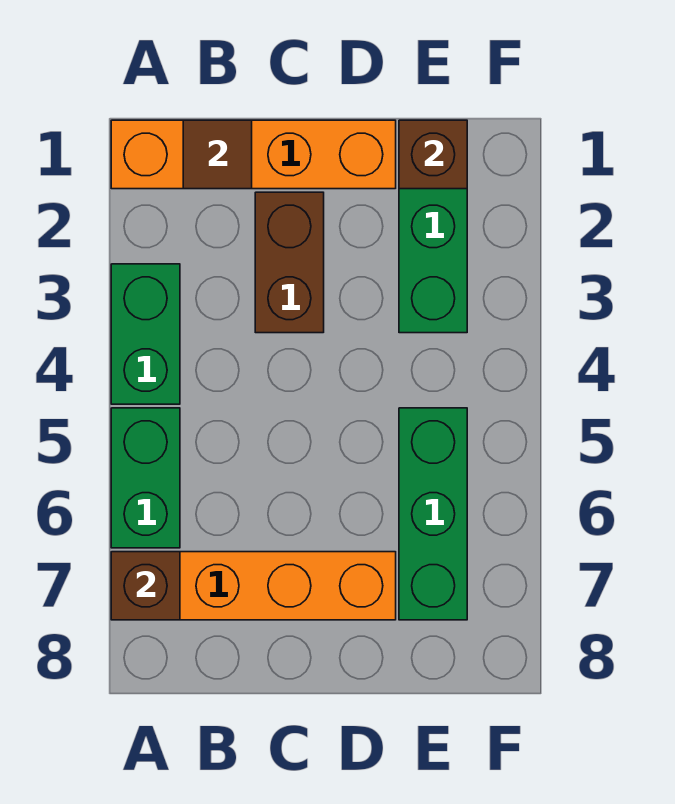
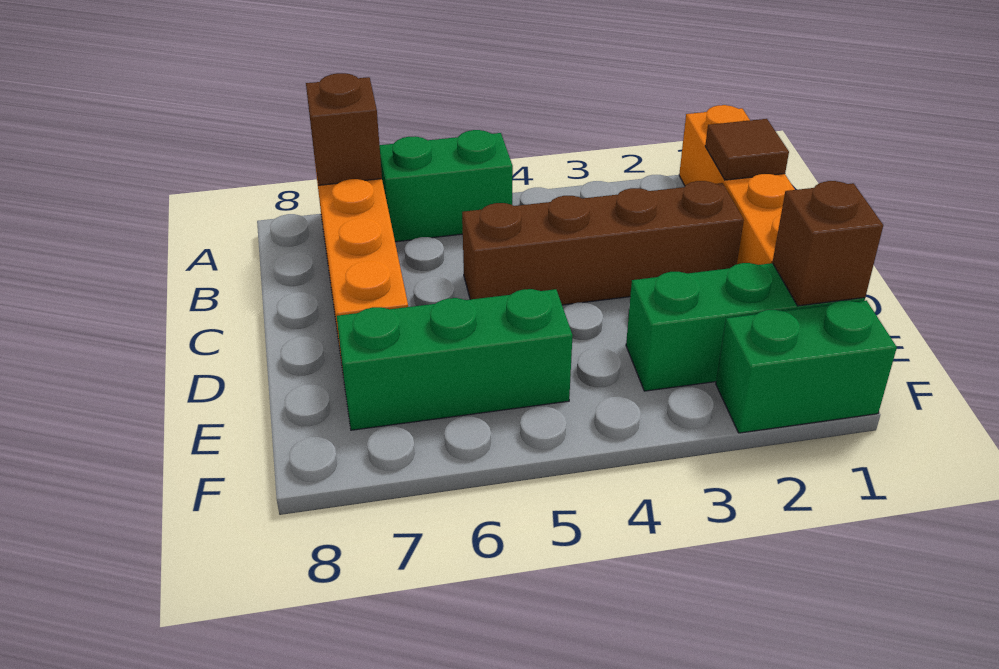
green 1x2 brick [111,264,180,404] -> green 1x2 brick moved to [716,300,897,433]
brown 1x2 brick [255,192,324,333] -> brown 1x4 brick [462,181,744,305]

